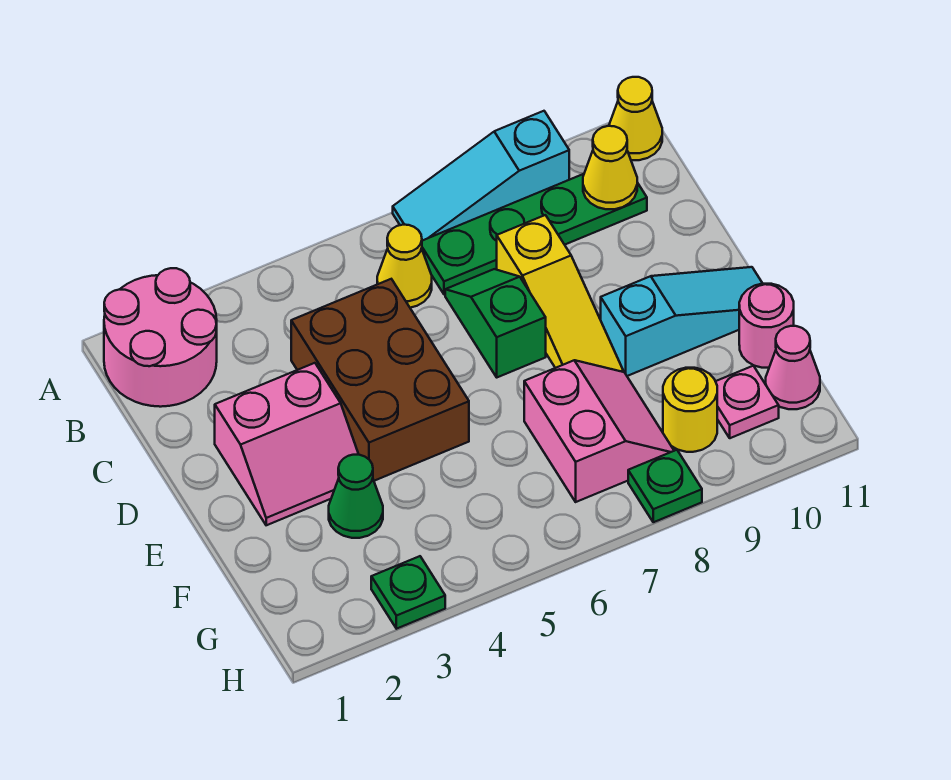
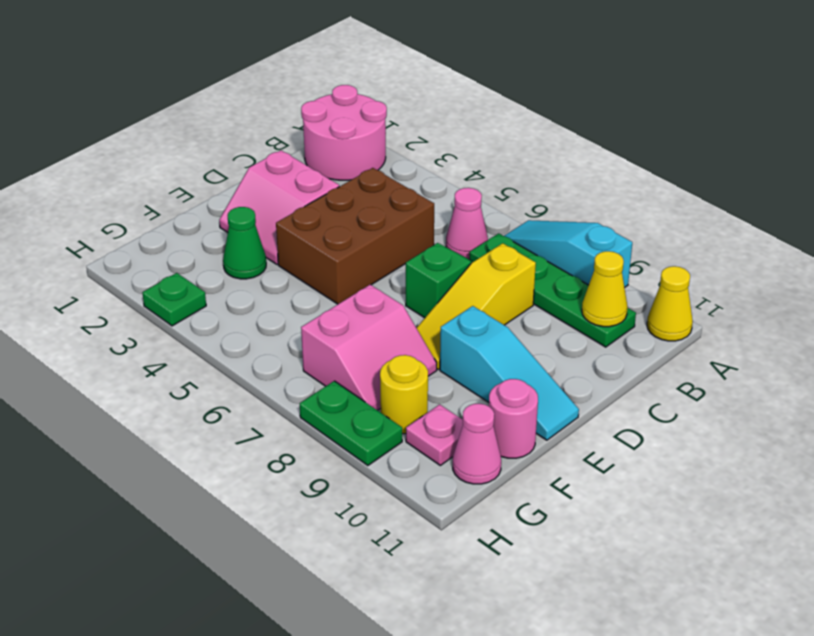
yellow 1x1 cone [377,225,432,308] -> pink 1x1 cone [446,188,488,259]
green 1x1 plate [628,450,702,522] -> green 1x2 plate [300,381,402,466]

